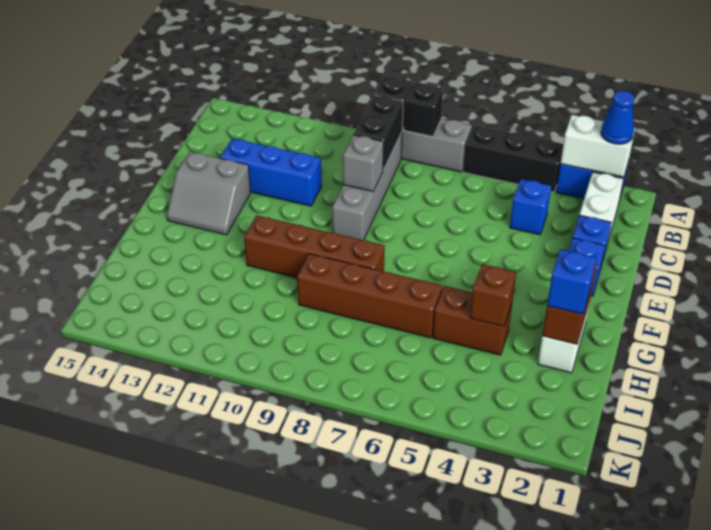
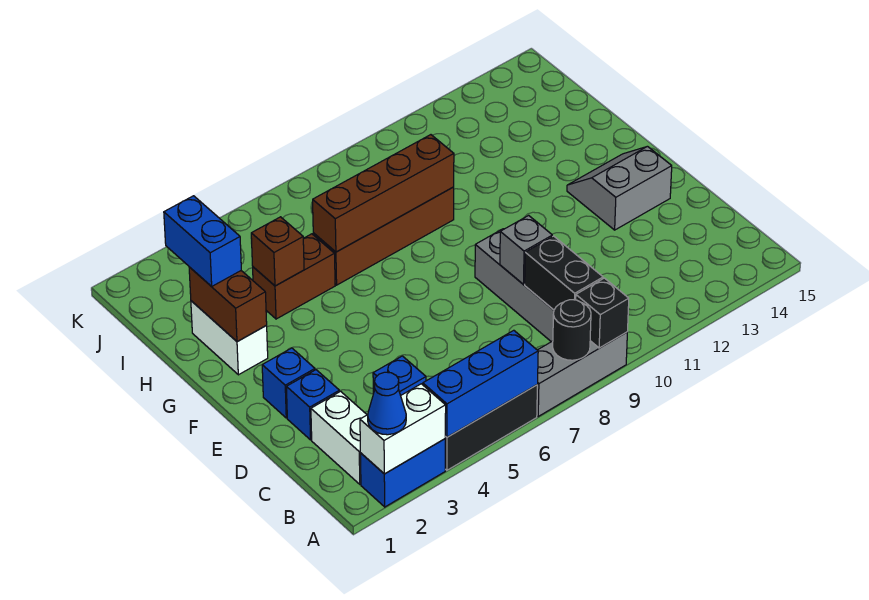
black 1x1 brick [404,83,443,137] -> black 1x1 round brick [553,300,591,360]
blue 1x3 brick [220,138,322,206] -> blue 1x3 brick moved to [423,330,538,437]
brown 1x4 brick [244,215,385,278] -> brown 1x4 brick moved to [313,135,454,252]
blue 1x1 brick [547,249,596,314] -> blue 1x2 brick [164,196,241,286]

